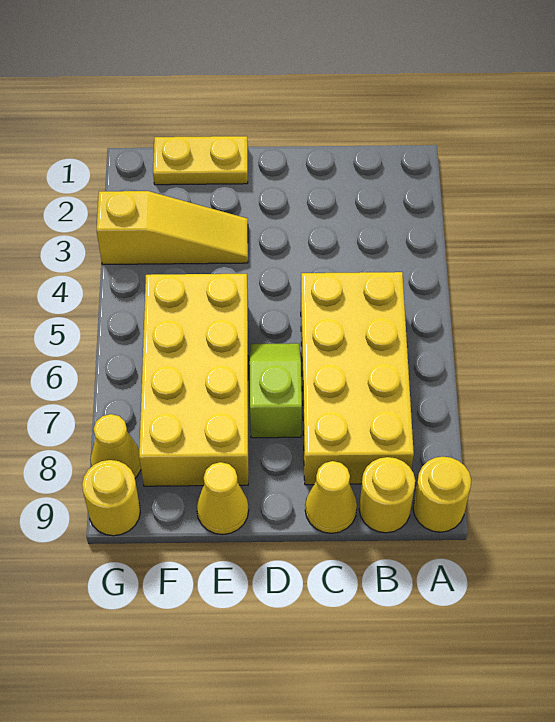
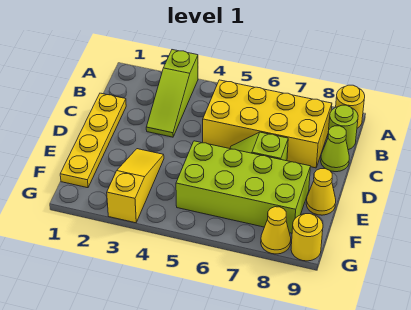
none -> lime 1x3 slope [146,50,198,137]
yellow 1x1 round brick [359,457,415,533] -> lime 1x1 round brick [328,105,358,150]
yellow 1x1 cone [305,461,357,533] -> lime 1x1 cone [321,126,349,172]
yellow 1x2 plate [153,136,248,185] -> yellow 1x4 plate [60,93,126,188]
yellow 2x4 brick [139,274,248,486] -> lime 2x4 brick [176,141,311,233]

